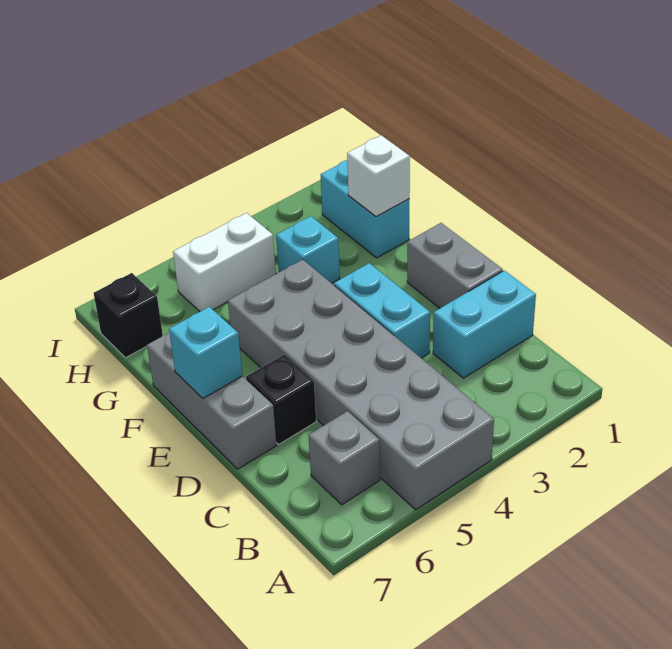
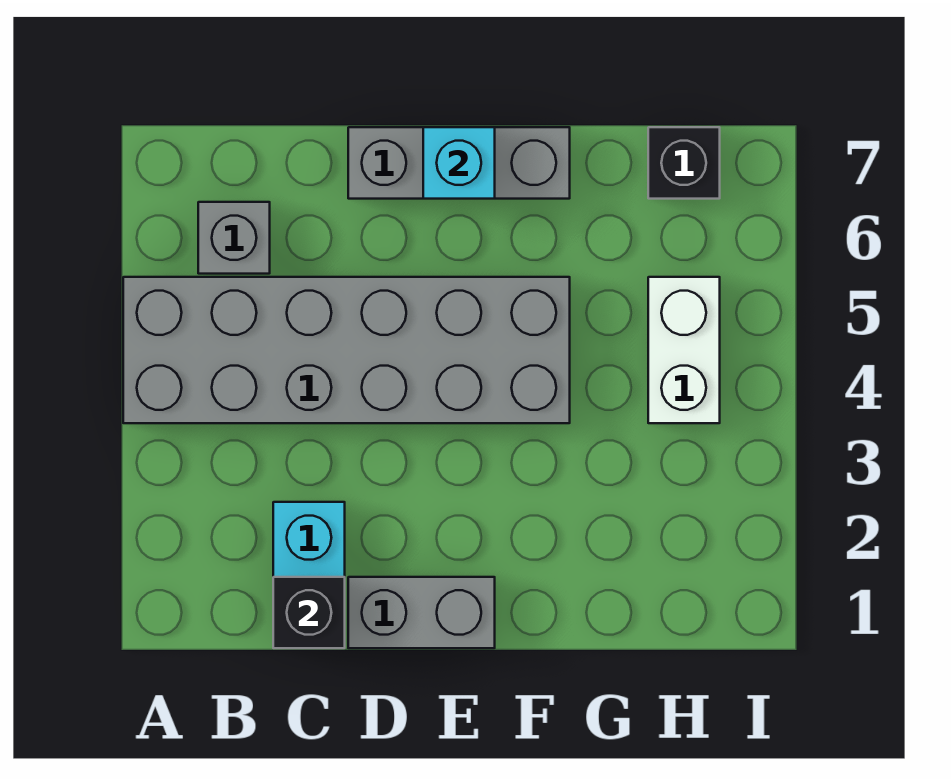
cyan 1x2 brick [334,263,430,358] -> none
black 1x1 brick [246,354,316,445] -> black 1x1 brick moved to [273,577,345,648]
cyan 1x2 brick [320,160,409,258] -> none
white 1x1 brick [347,135,410,217] -> none
cyan 1x1 brick [276,216,340,283] -> none

